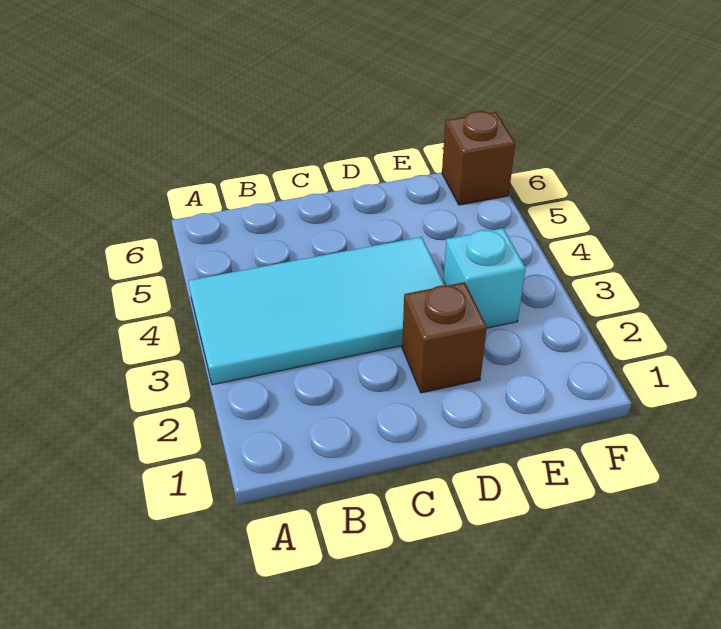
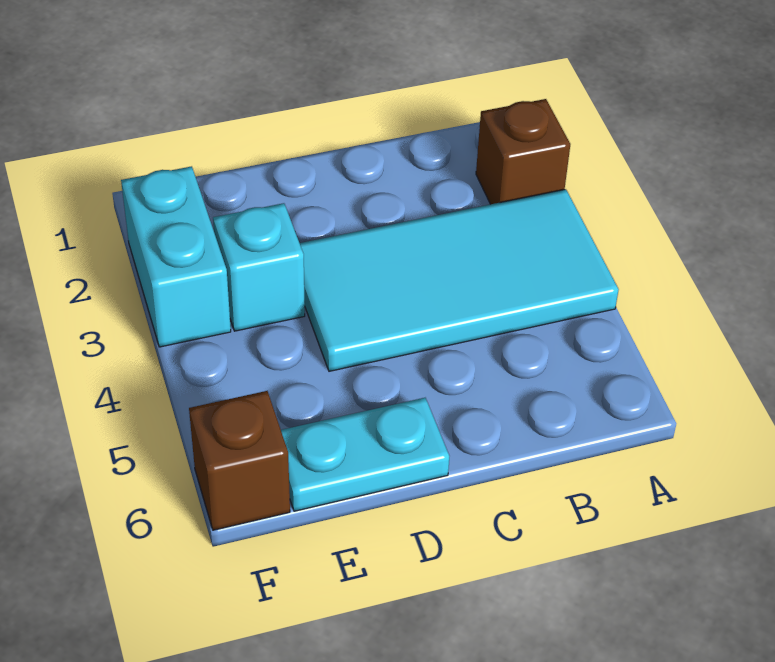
brown 1x1 brick [402,282,487,393] -> brown 1x1 brick moved to [476,99,570,204]
none -> cyan 1x2 plate [281,398,449,511]
none -> cyan 1x2 brick [121,166,231,347]

